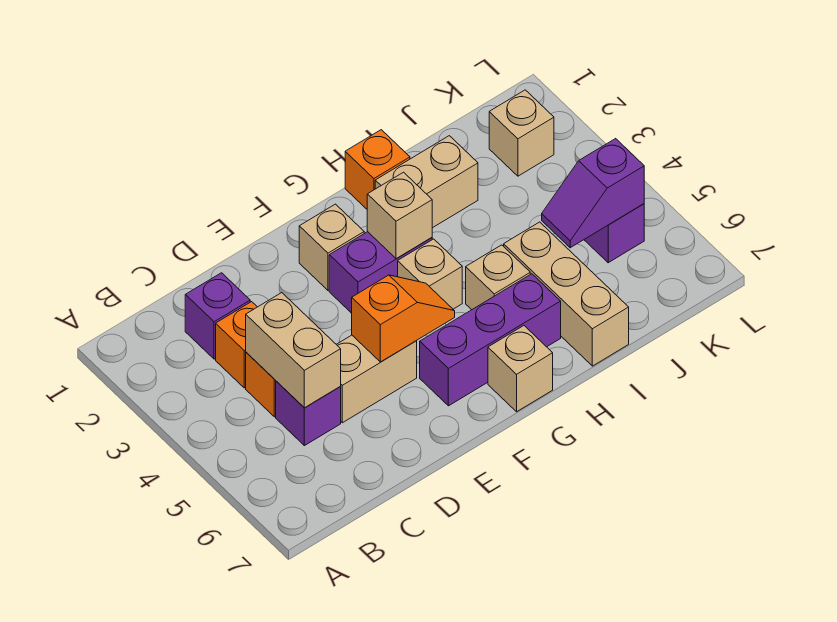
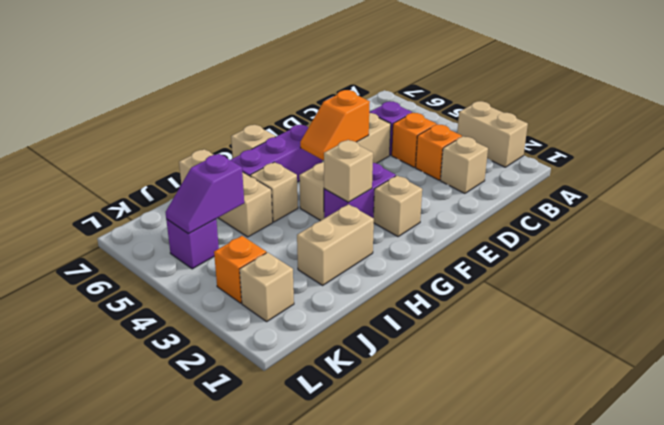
purple 1x1 brick [185,273,250,359] -> tan 1x1 brick [440,136,488,193]
tan 1x2 brick [246,293,341,408] -> tan 1x2 brick moved to [457,101,528,167]
orange 1x1 brick [345,130,410,209] -> orange 1x1 brick moved to [214,236,266,303]
purple 1x2 slope [542,139,644,248] -> purple 1x2 slope turned to [166,154,244,234]

